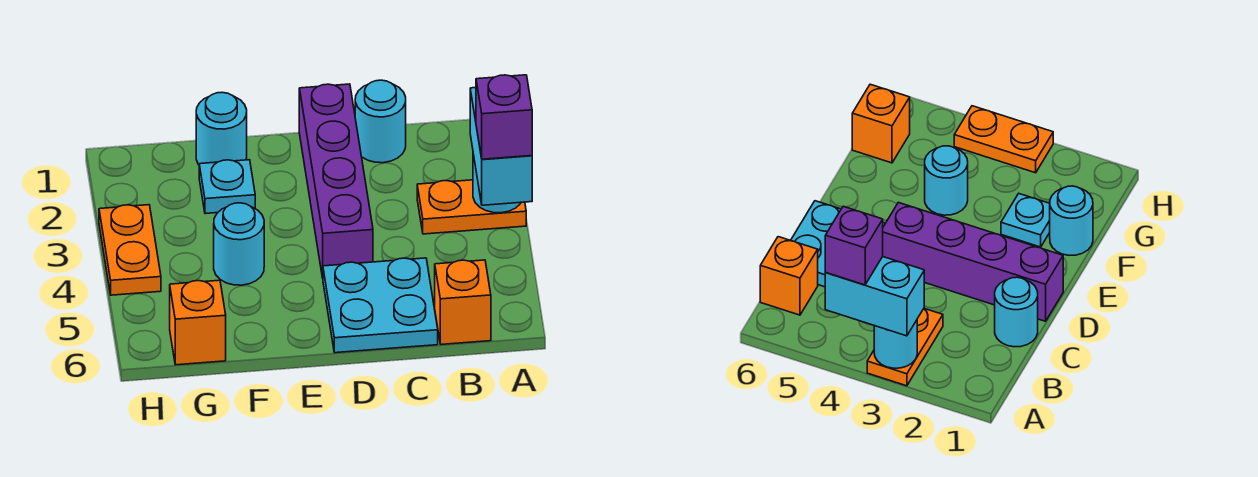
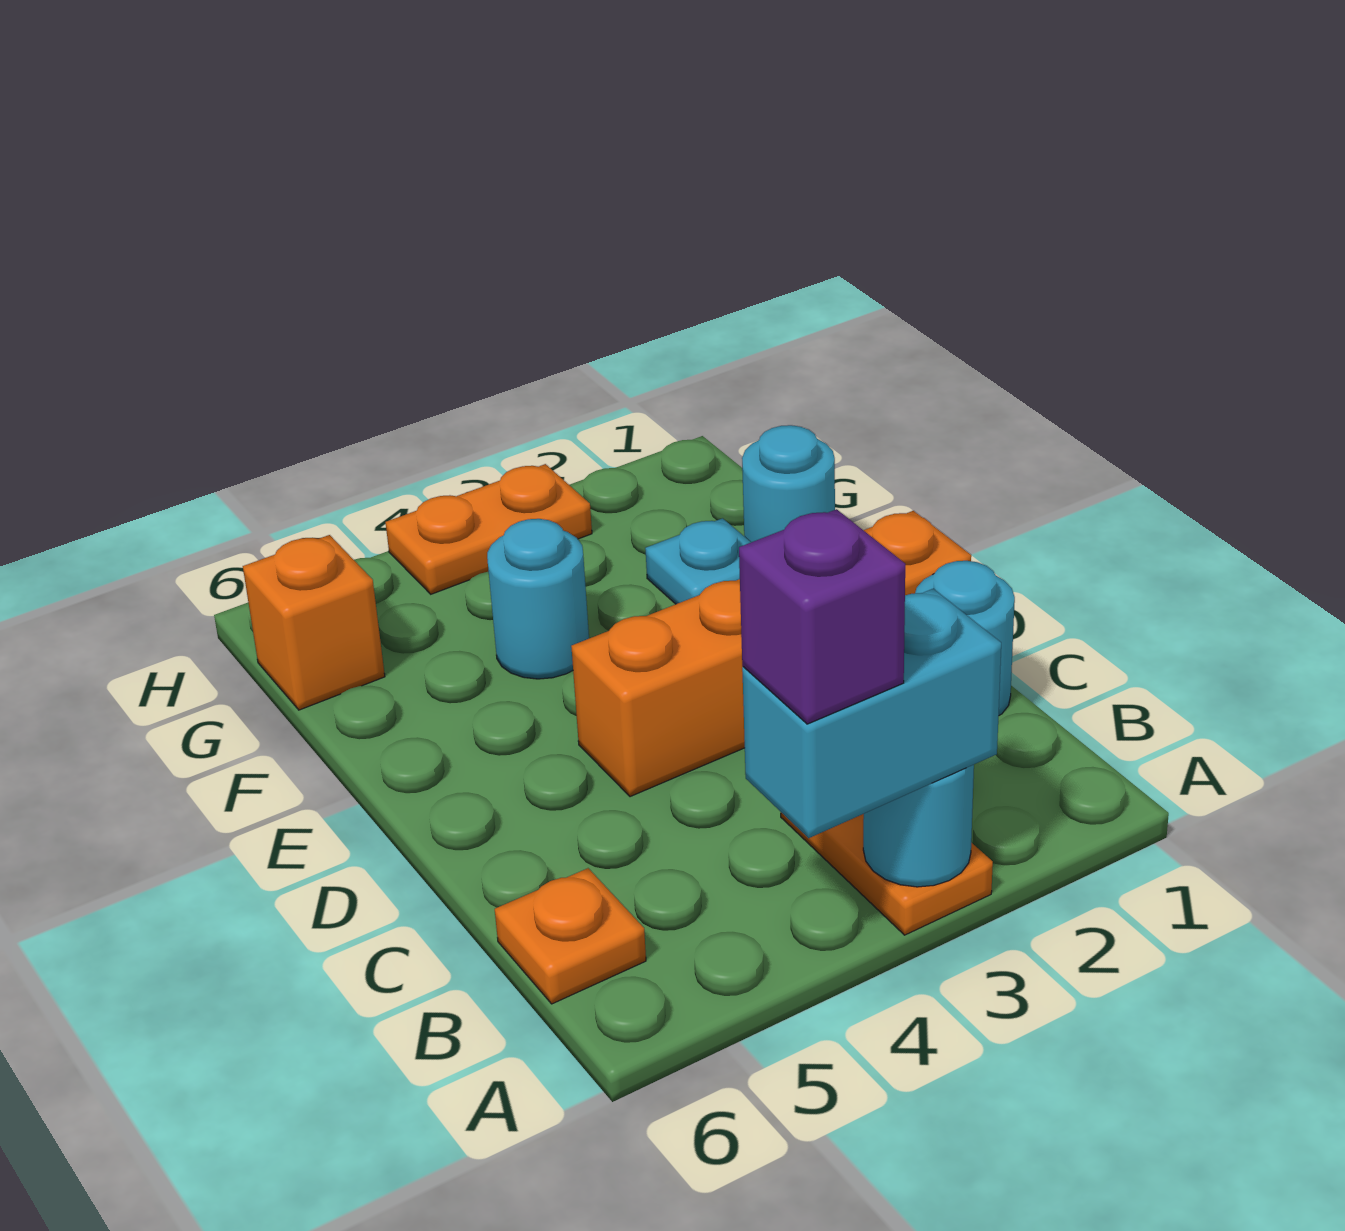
orange 1x1 brick [435,260,491,344] -> orange 1x1 plate [495,868,646,1004]
cyan 2x2 plate [323,258,438,353] -> none
purple 1x4 brick [299,84,373,278] -> orange 1x4 brick [571,511,971,797]

